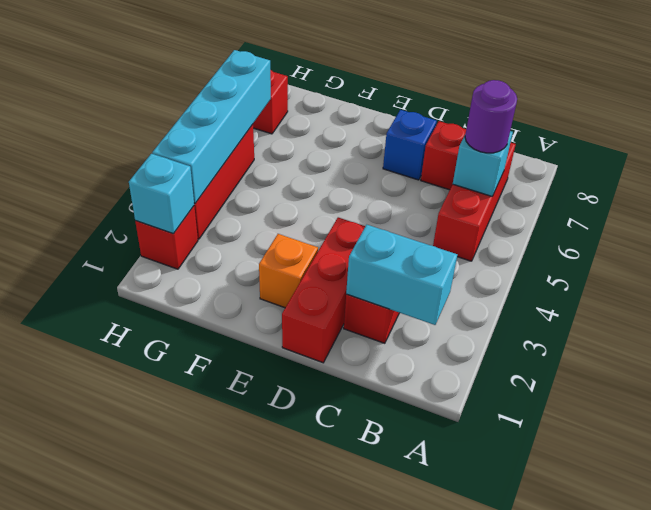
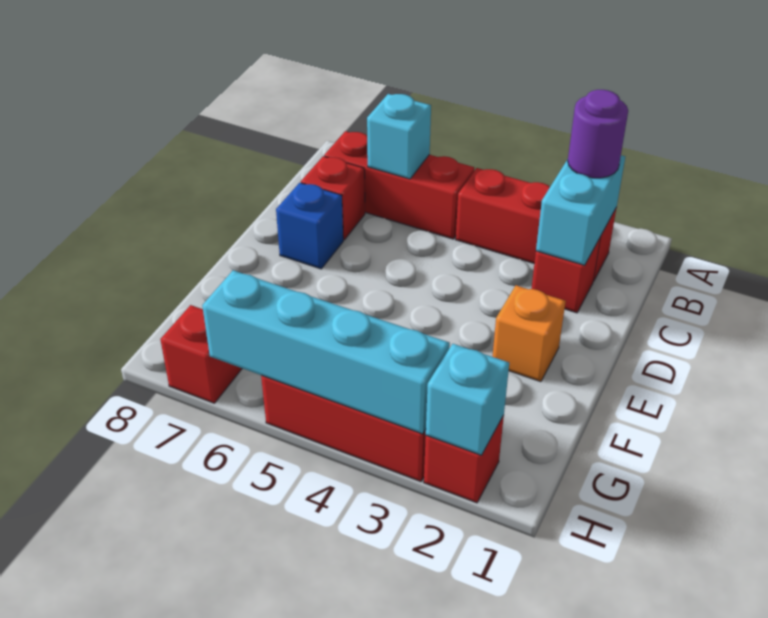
purple 1x1 round brick [465,80,517,153] -> purple 1x1 round brick moved to [568,90,628,178]
red 1x3 brick [282,217,365,363] -> red 1x3 brick moved to [456,168,616,281]

